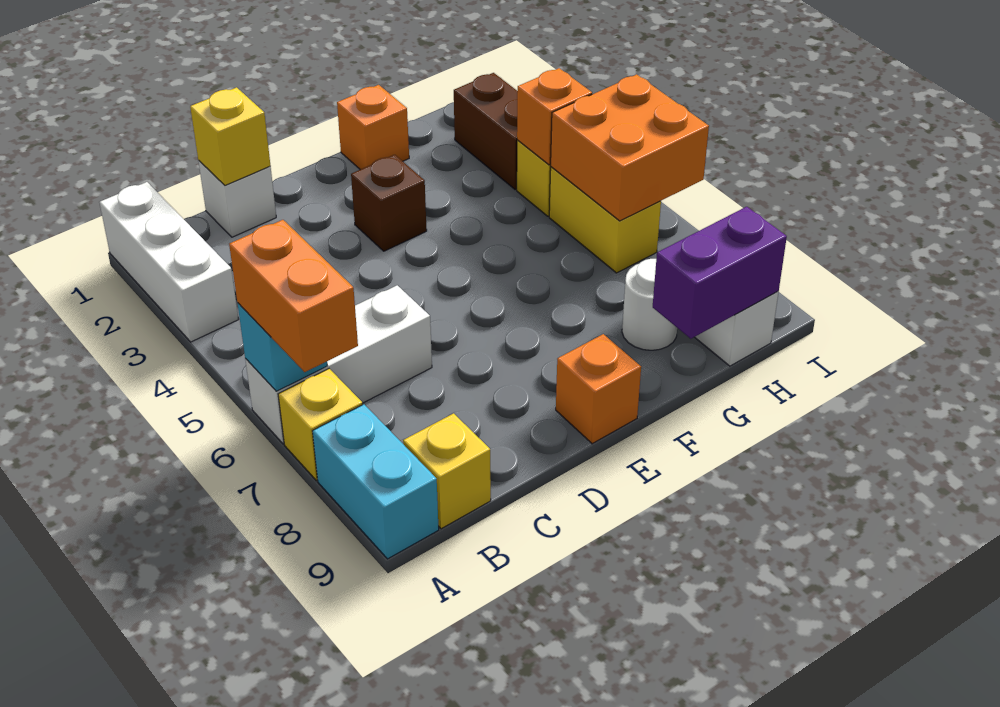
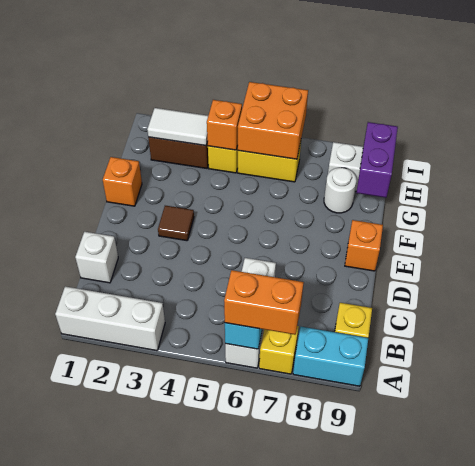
yellow 1x1 brick [190,87,270,185] -> none
brown 1x1 brick [351,155,427,251] -> brown 1x1 tile [158,206,194,241]
none -> white 1x2 tile [147,108,208,146]

